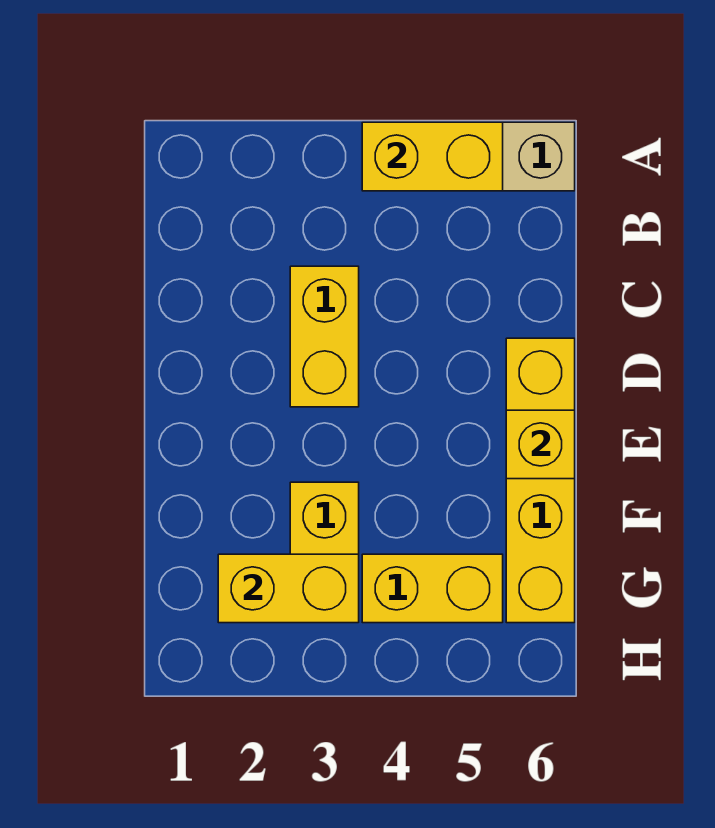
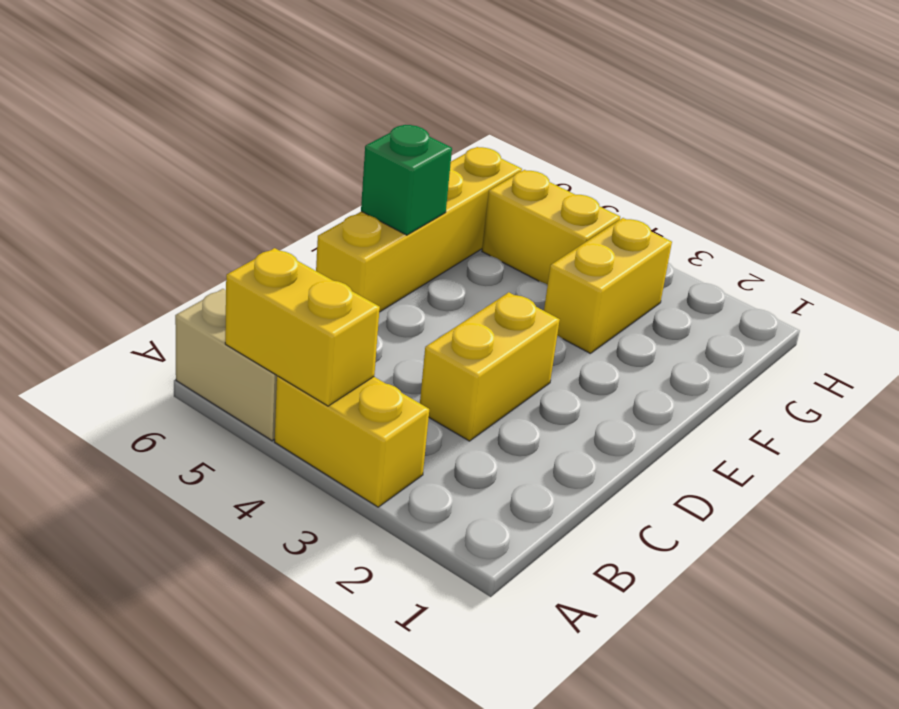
yellow 1x1 brick [506,410,575,479] -> green 1x1 brick [361,125,452,235]
yellow 1x2 brick [218,554,359,623] -> yellow 1x2 brick moved to [275,376,429,507]

